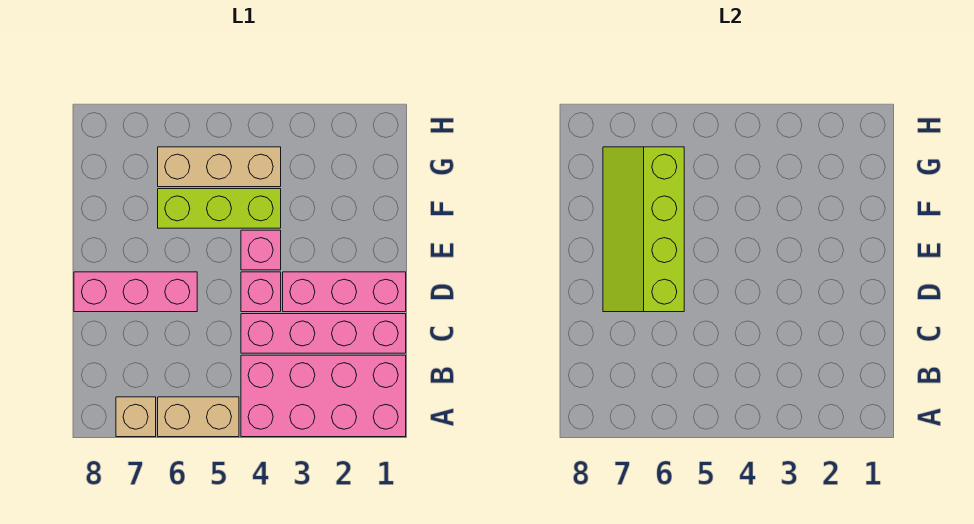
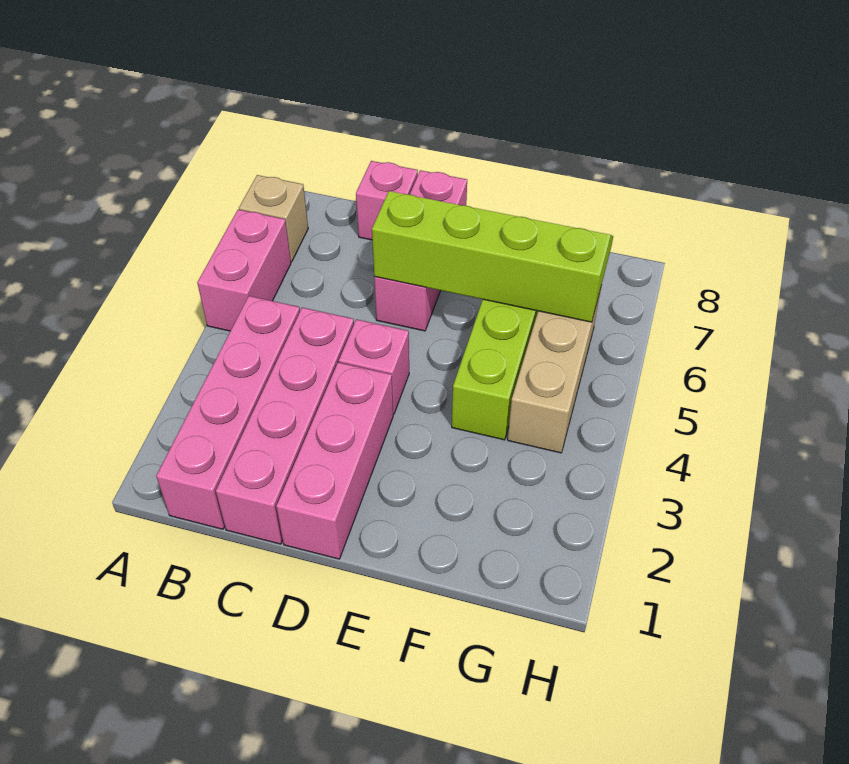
pink 2x4 brick [241,355,406,437] -> pink 1x4 brick [156,296,300,529]
tan 1x2 brick [158,397,239,437] -> pink 1x2 brick [197,210,291,331]
pink 1x1 brick [241,230,281,270] -> pink 1x1 brick moved to [356,161,418,240]

